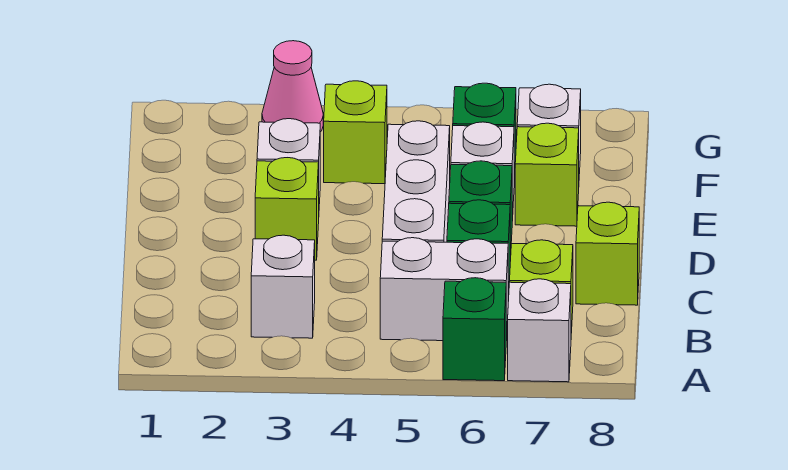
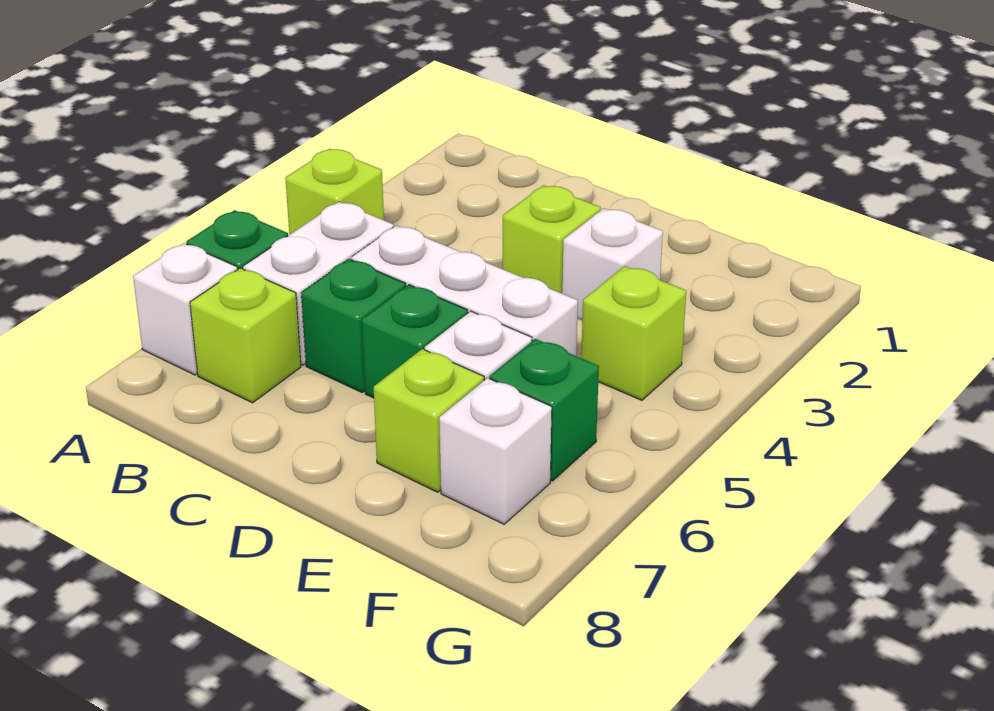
white 1x1 brick [251,235,315,338] -> none
lime 1x1 brick [576,202,639,305] -> lime 1x1 brick moved to [285,149,384,235]
pink 1x1 cone [262,41,323,132] -> none

